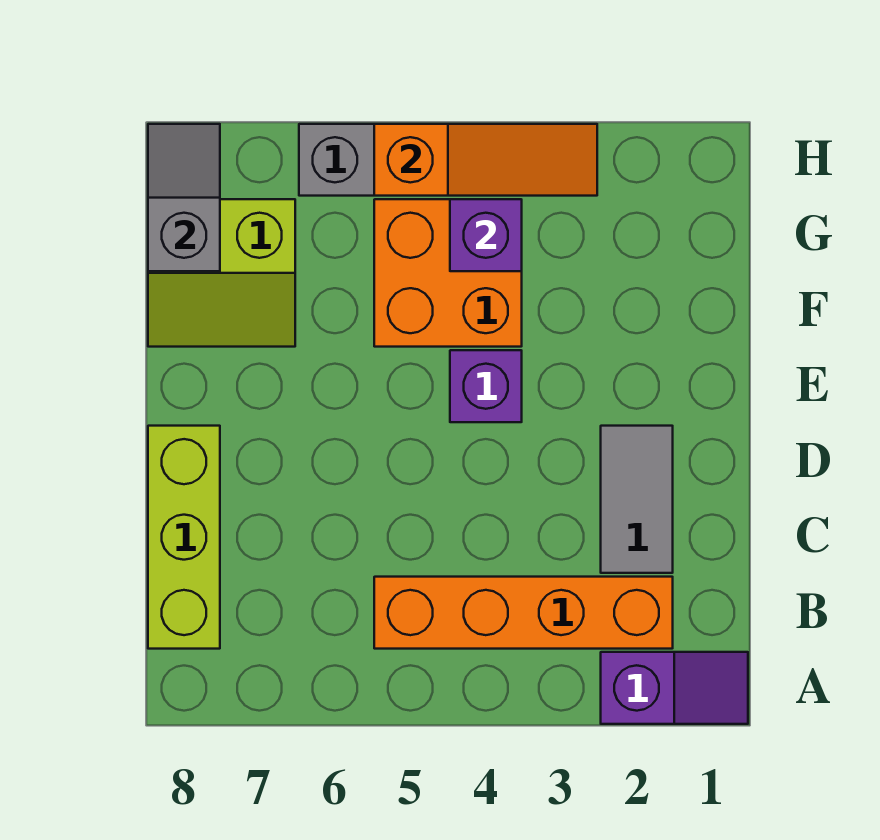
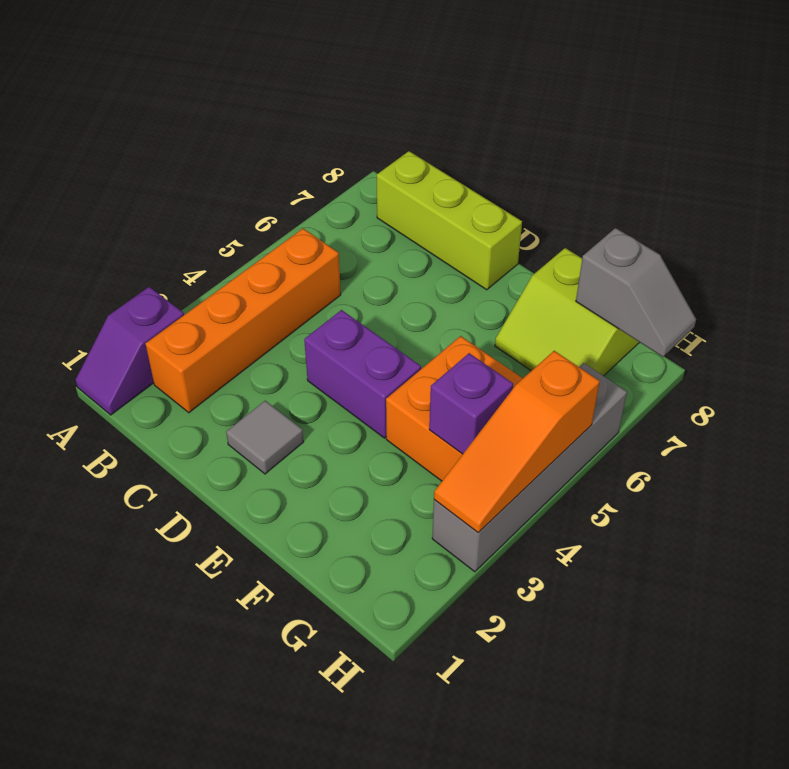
grey 1x2 tile [601,426,673,573] -> grey 1x1 tile [226,401,304,474]
purple 1x1 brick [450,350,522,422] -> purple 1x2 brick [304,310,421,438]
lime 2x2 slope [148,199,295,347] -> lime 2x2 slope turned to [495,248,640,376]

